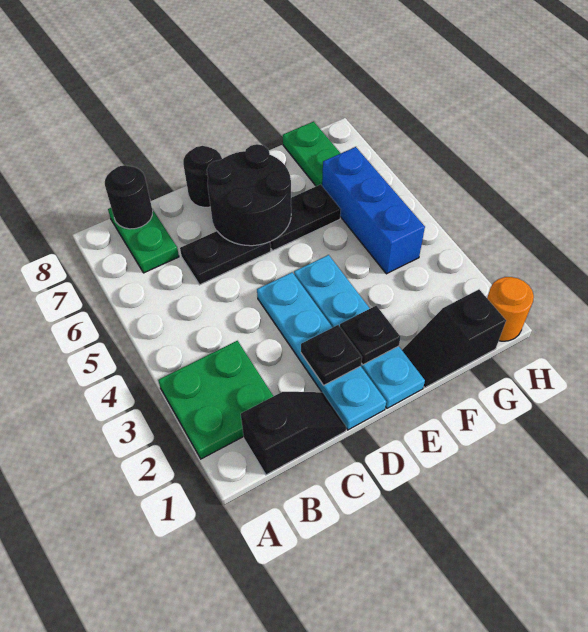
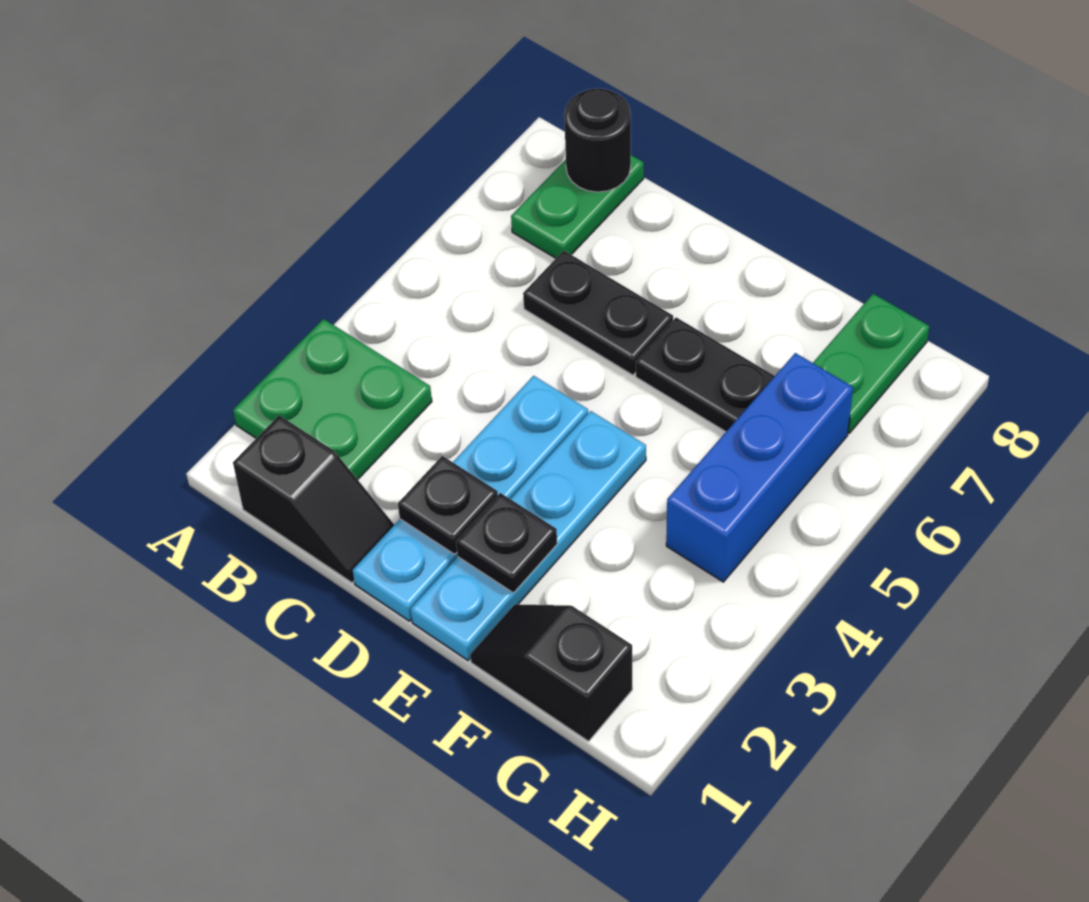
black 2x2 round brick [207,144,291,246] -> none
black 1x1 round brick [183,146,222,207] -> none
orange 1x1 round brick [487,277,534,341] -> none

